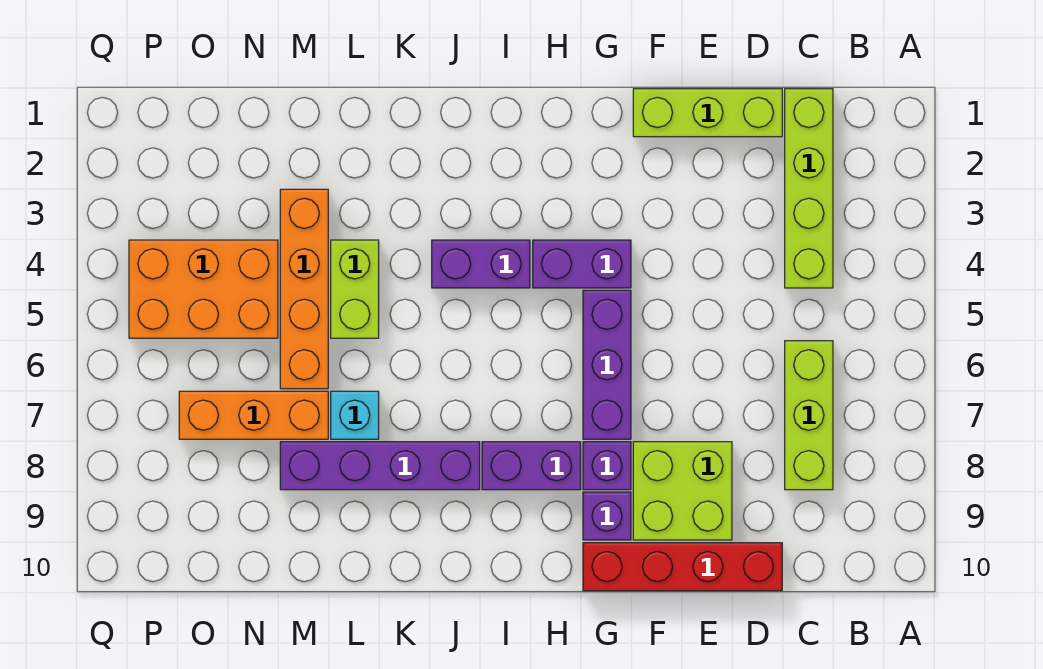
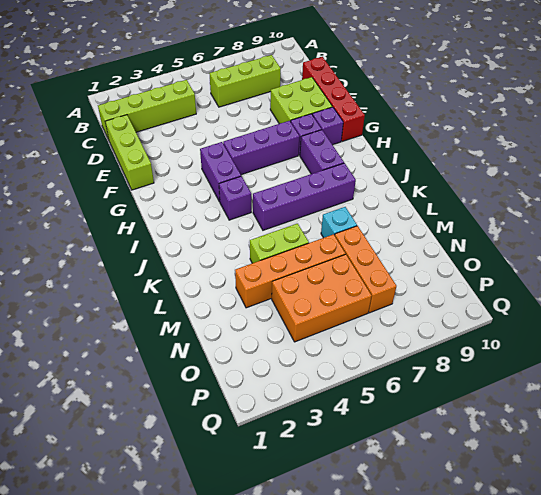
purple 1x2 brick [432,240,530,288] -> purple 1x1 brick [219,176,251,220]
purple 1x4 brick [280,442,480,490] -> purple 1x4 brick turned to [253,163,356,230]
orange 2x3 brick [129,240,278,338] -> orange 2x3 brick turned to [272,254,372,342]

